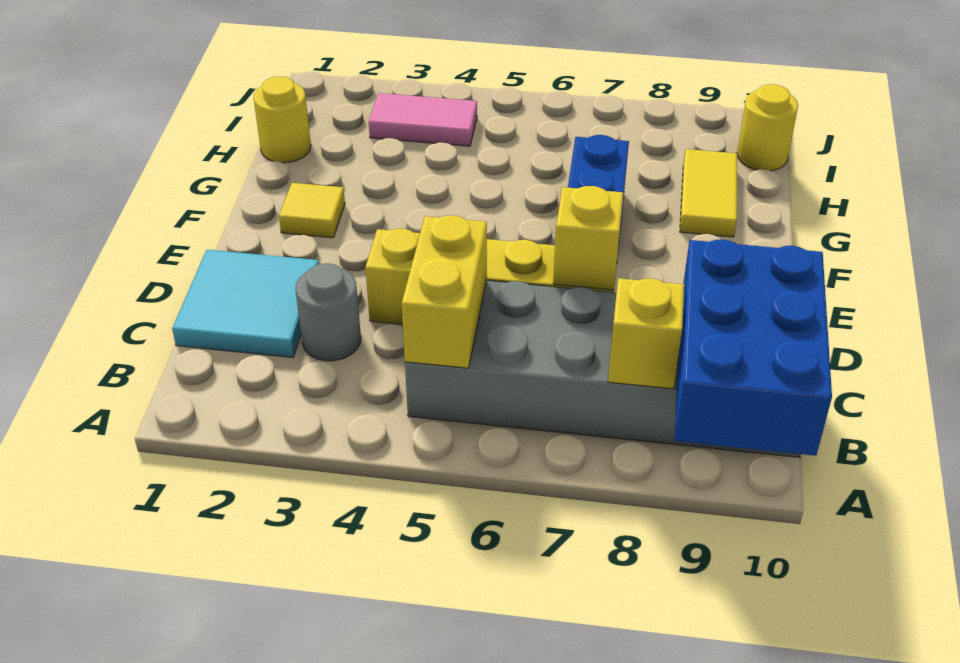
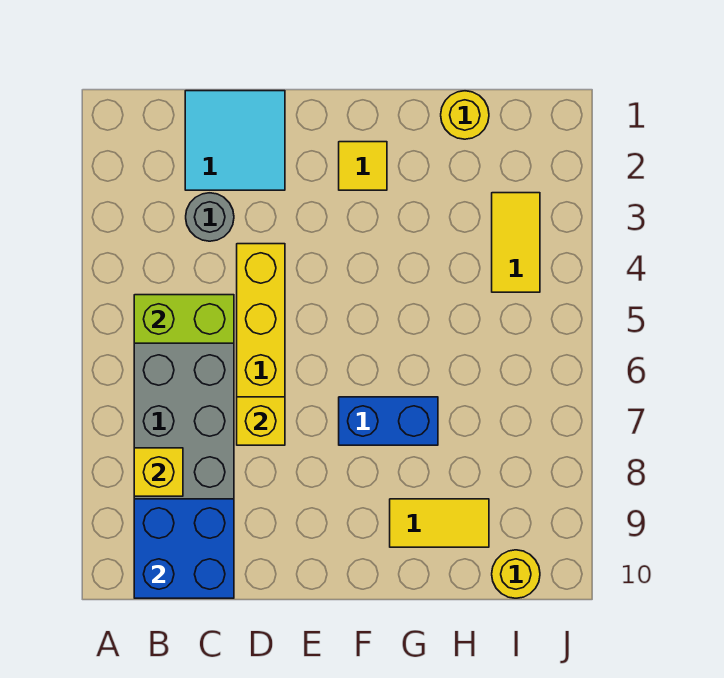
blue 2x3 brick [674,240,832,456] -> blue 2x2 brick [134,499,234,598]
yellow 1x2 brick [402,215,487,368] -> lime 1x2 brick [134,295,234,343]
pink 1x2 tile [369,93,477,146] -> yellow 1x2 tile [492,193,540,292]

